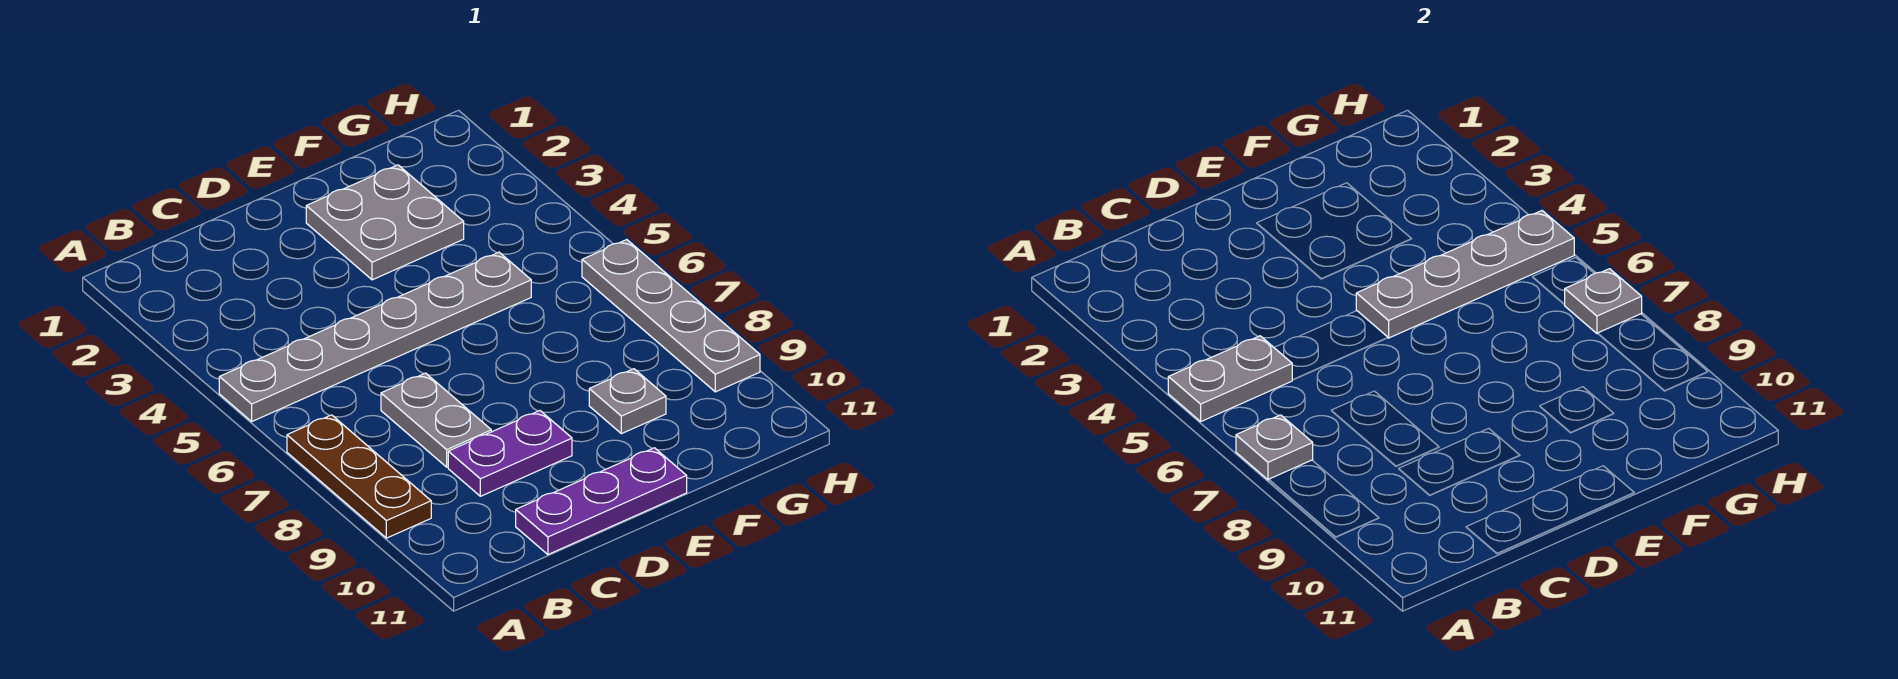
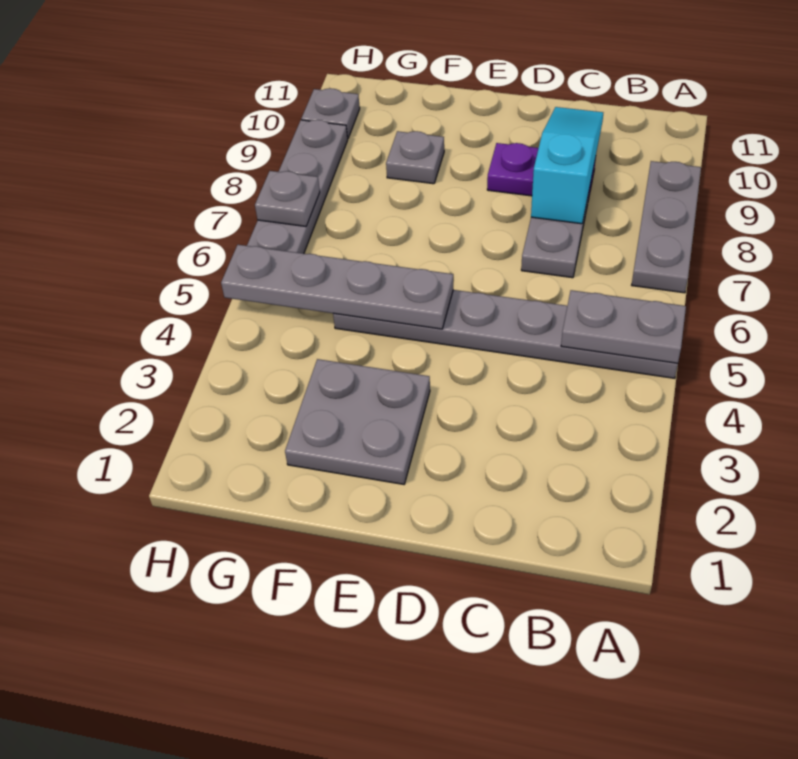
brown 1x3 plate [287,415,431,538] -> grey 1x3 plate [632,161,701,293]
grey 1x1 plate [1236,415,1313,480] -> grey 1x1 plate moved to [301,88,360,139]
none -> cyan 1x3 slope [531,107,603,224]
purple 1x3 plate [516,448,687,554] -> none

